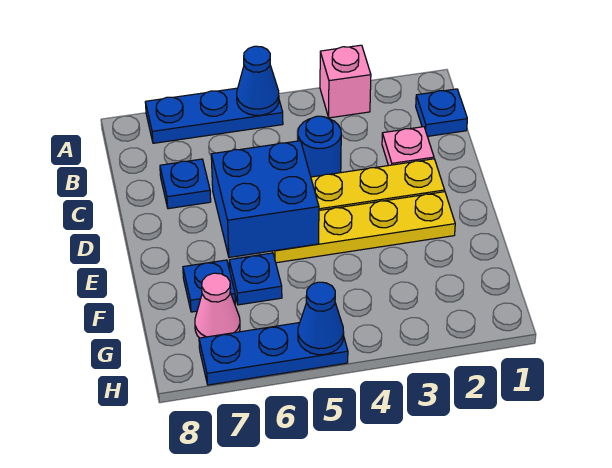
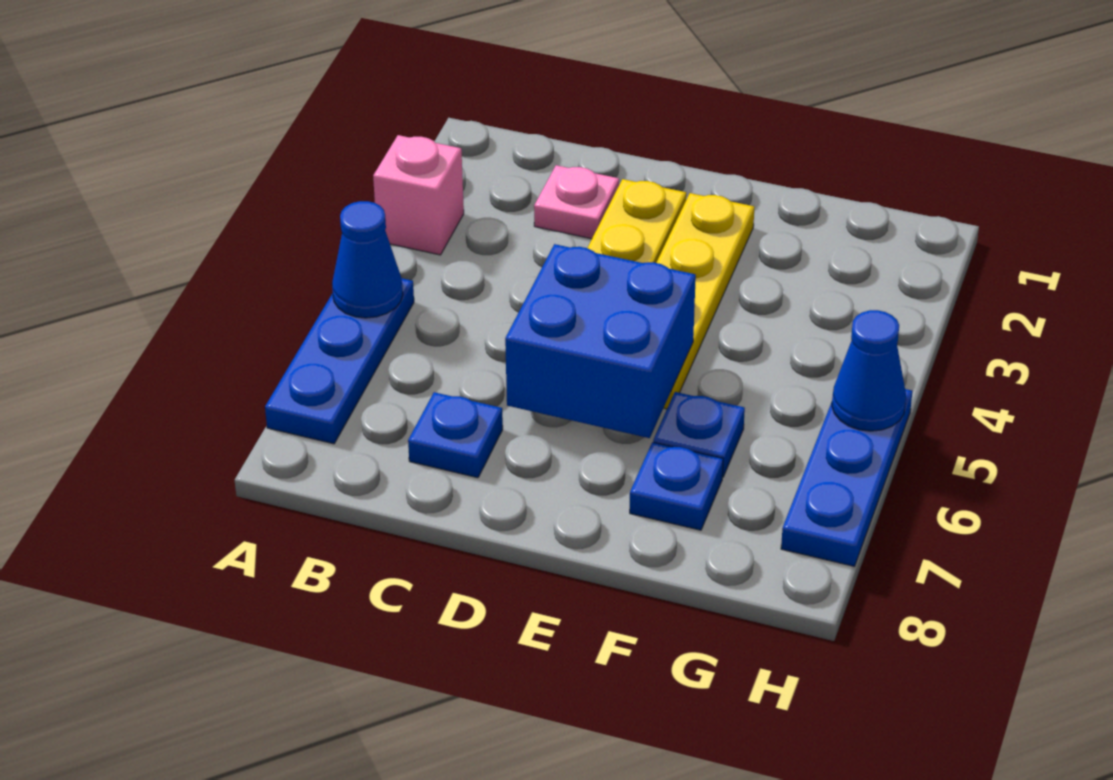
blue 1x1 plate [416,89,467,136] -> none
blue 1x1 round brick [298,116,341,177] -> none
pink 1x1 cone [195,273,240,338] -> none

